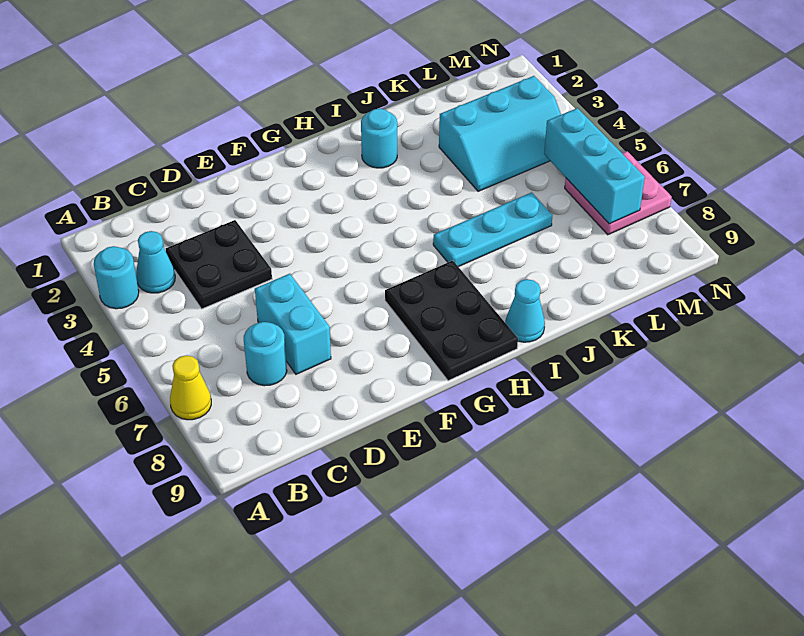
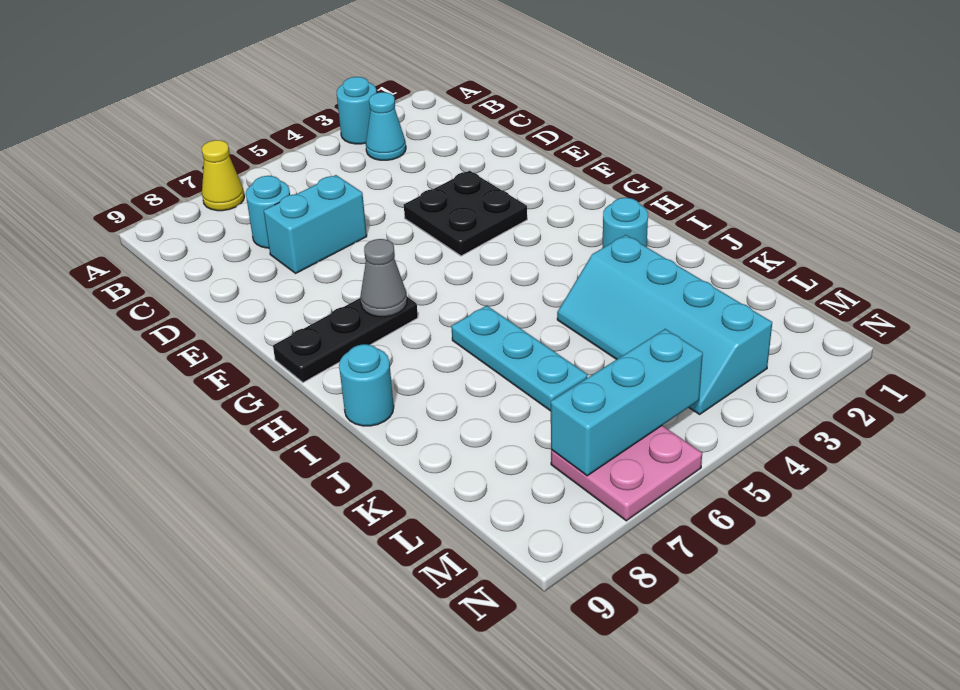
black 2x2 plate [166,220,272,309] -> black 2x2 plate moved to [404,171,527,256]
black 2x3 plate [385,260,518,381] -> black 1x3 plate [273,297,418,382]
none -> grey 1x1 cone [360,239,407,317]
cyan 1x1 cone [505,279,545,342] -> cyan 1x1 round brick [339,344,394,426]
cyan 2x3 slope [439,76,561,191] -> cyan 2x4 slope [557,235,772,414]

